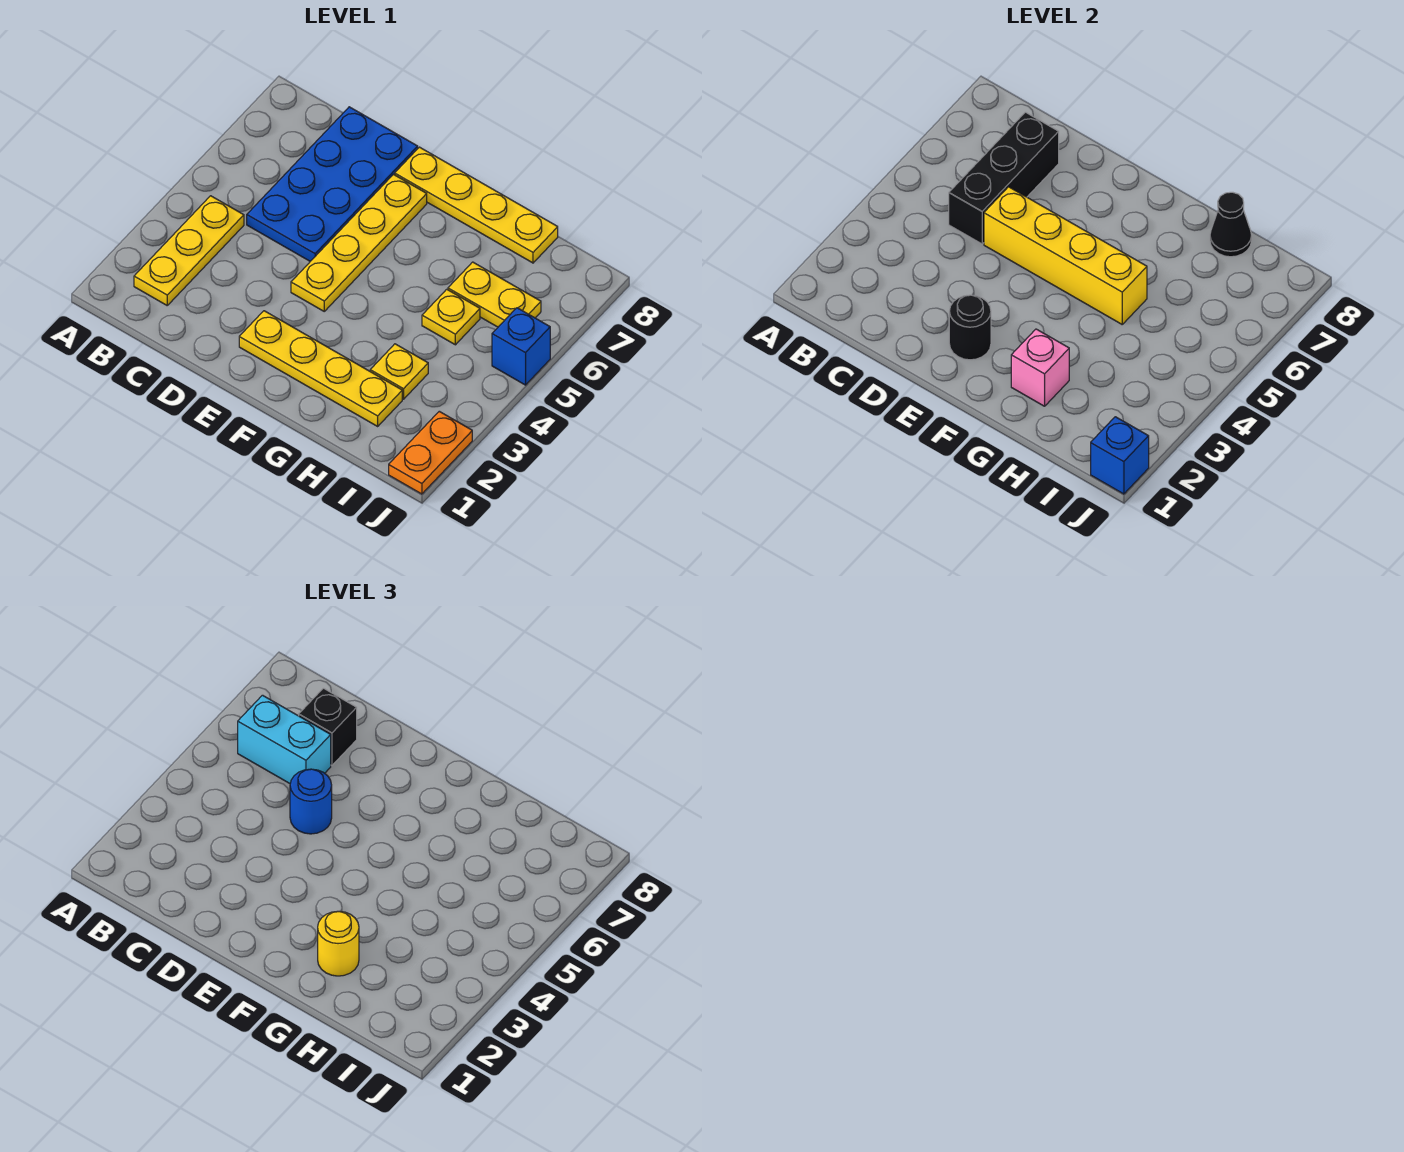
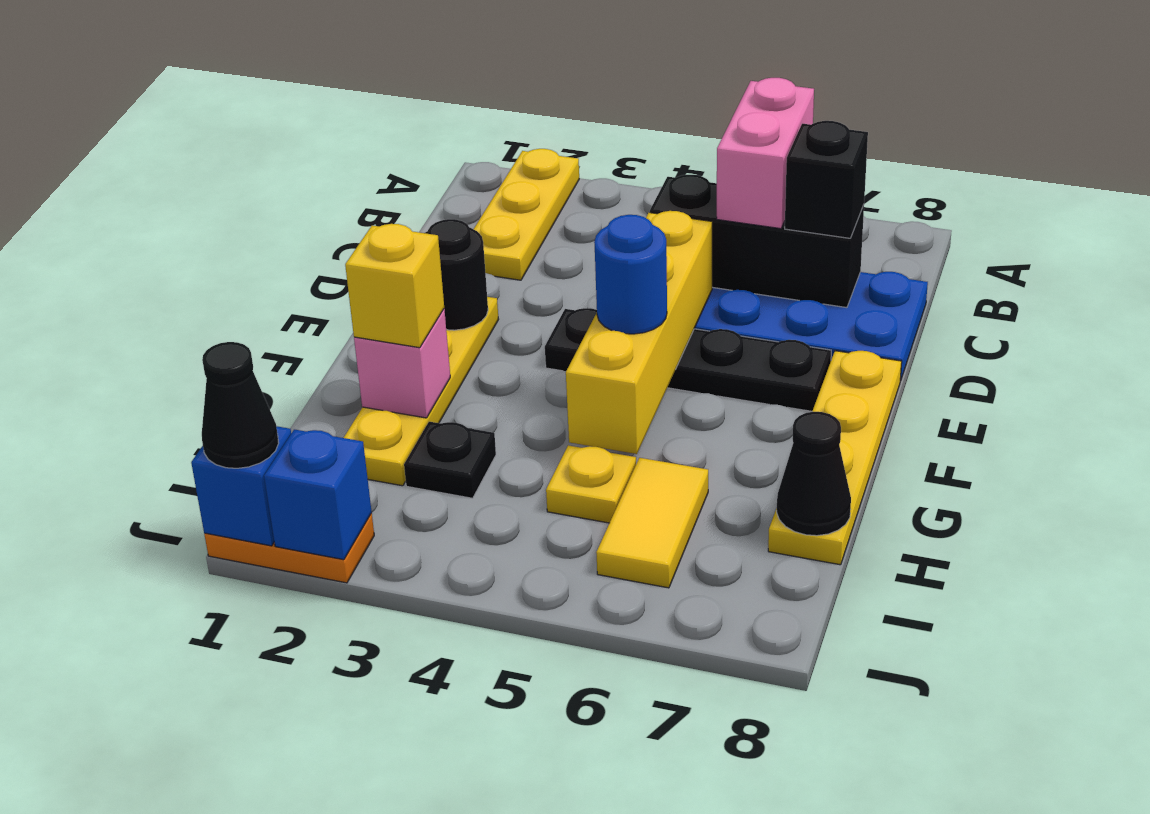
yellow 1x3 plate [134,196,244,305] -> yellow 1x3 plate turned to [474,149,579,280]
cyan 1x2 brick [238,695,331,783] -> pink 1x2 brick [717,78,814,229]
blue 1x1 round brick [290,769,332,834] -> blue 1x1 round brick moved to [594,215,667,334]
yellow 1x4 plate [291,175,427,311] -> black 1x4 plate [545,308,831,411]
yellow 1x1 round brick [318,911,359,976] -> yellow 1x1 brick [345,224,444,348]
yellow 1x1 plate [370,344,428,399] -> black 1x1 plate [404,422,496,498]
yellow 1x2 plate [448,262,541,327] -> yellow 1x2 tile [596,458,708,588]
none -> black 1x1 cone [202,342,279,468]
blue 1x1 brick [492,308,550,385] -> blue 1x1 brick moved to [264,429,372,560]

